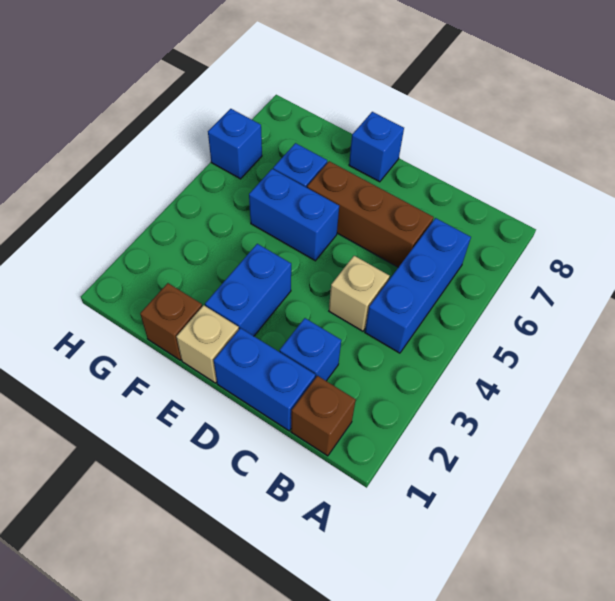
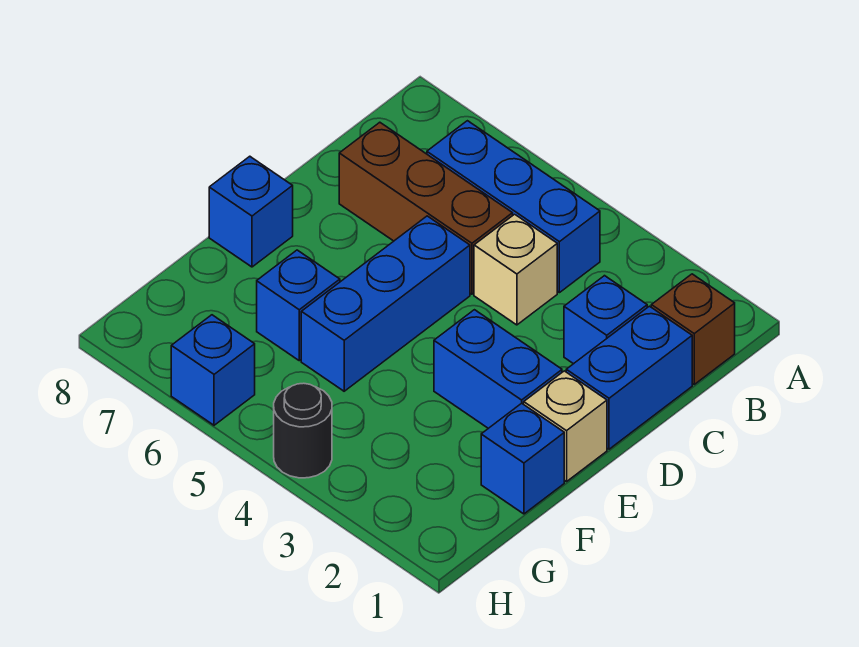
brown 1x3 brick [307,161,434,267] -> brown 1x3 brick turned to [339,122,513,294]
blue 1x2 brick [249,169,339,261] -> blue 1x3 brick [301,216,470,391]
brown 1x1 brick [140,283,202,360] -> blue 1x1 brick [481,403,564,514]
none -> black 1x1 round brick [274,383,332,478]

